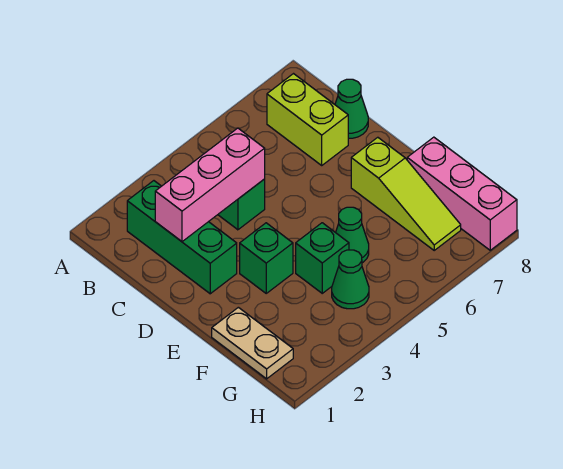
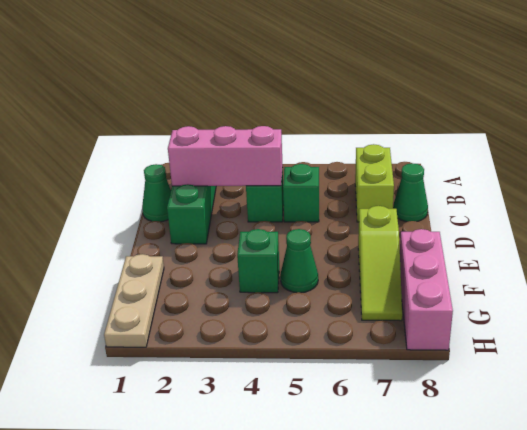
green 1x1 brick [240,223,293,293] -> green 1x1 brick moved to [283,164,319,222]
tan 1x2 plate [212,307,293,379] -> tan 1x3 plate [104,254,164,347]
green 1x1 cone [332,250,369,309] -> green 1x1 cone moved to [142,164,171,222]

